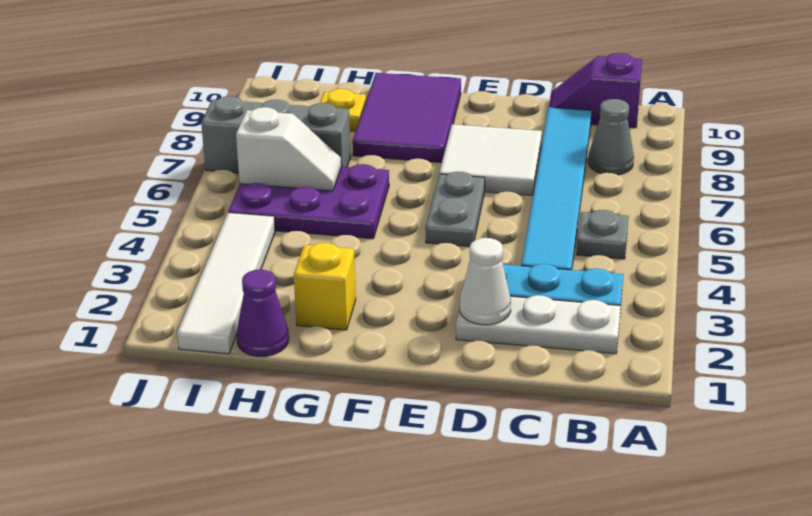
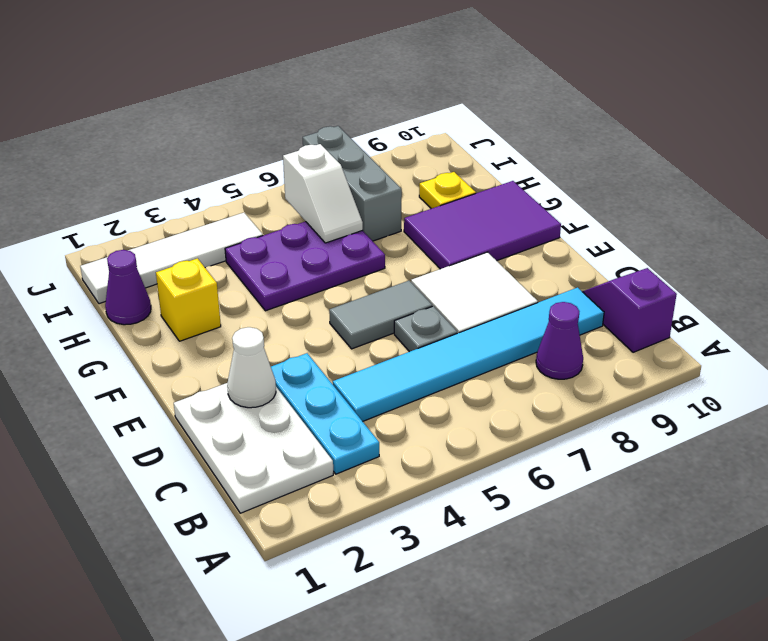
white 1x3 plate [456,295,621,354] -> white 2x3 plate [174,383,333,513]
grey 1x1 plate [576,210,629,259] -> grey 1x1 plate moved to [394,306,457,352]
grey 1x1 cone [588,99,634,175] -> purple 1x1 cone [536,302,583,379]
grey 1x2 plate [426,172,485,246] -> grey 1x2 tile [329,281,432,349]
purple 2x3 plate [228,164,389,239] -> purple 2x3 plate turned to [225,221,385,311]

